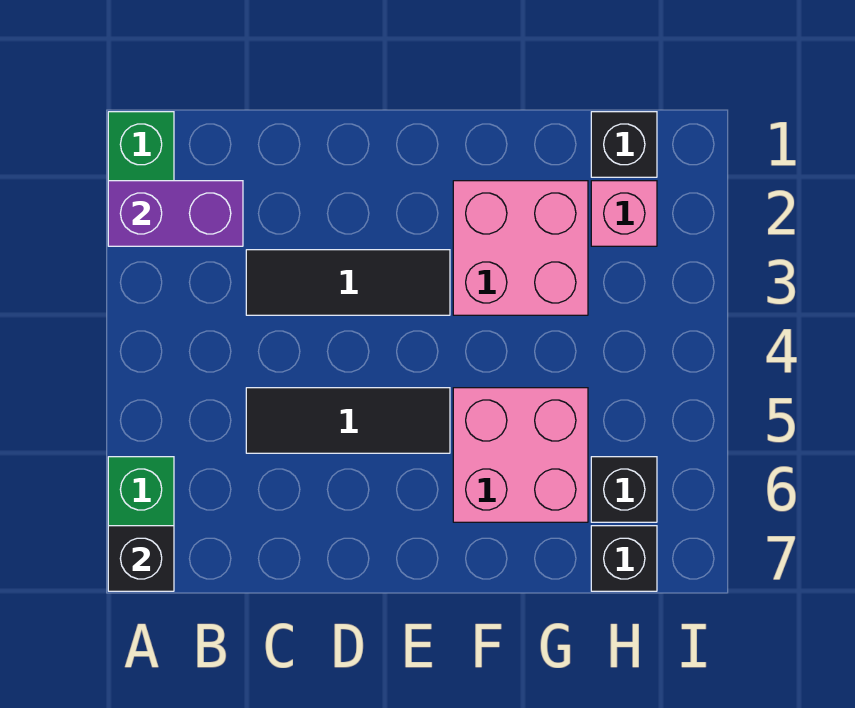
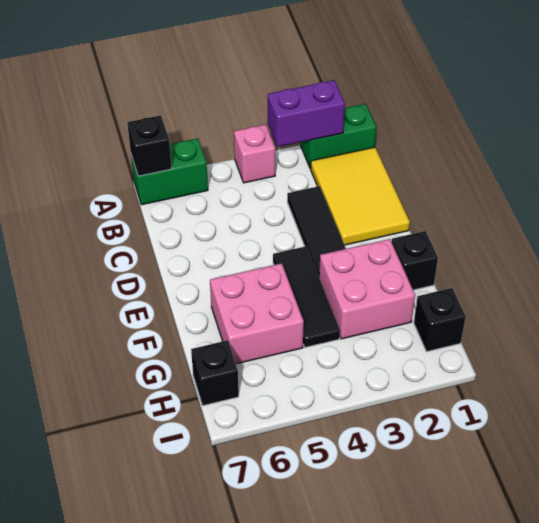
purple 1x2 brick [108,181,243,246] -> purple 1x2 brick turned to [268,80,345,147]
none -> yellow 2x3 tile [311,147,410,245]
black 1x3 tile [246,388,450,453] -> black 1x3 tile moved to [273,246,340,347]
pink 1x1 brick [591,181,657,246] -> pink 1x1 brick moved to [234,125,275,183]
black 1x1 brick [591,457,657,522] -> black 1x1 brick moved to [392,231,438,290]

